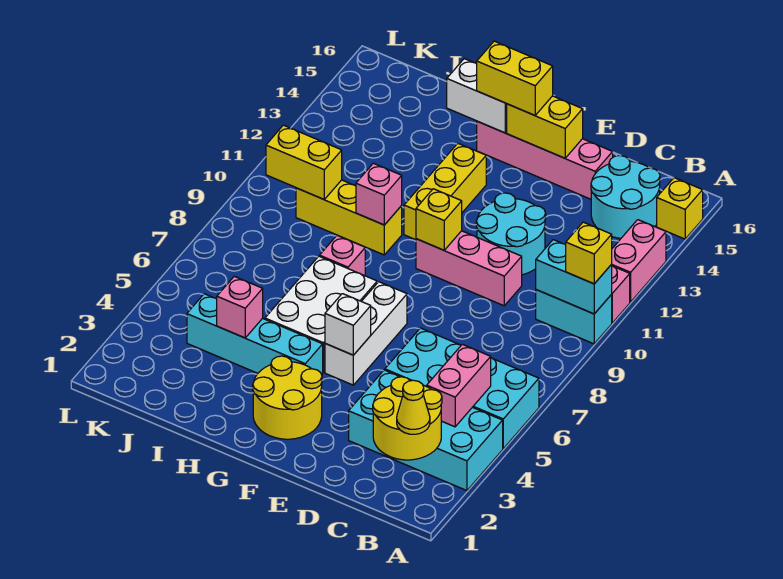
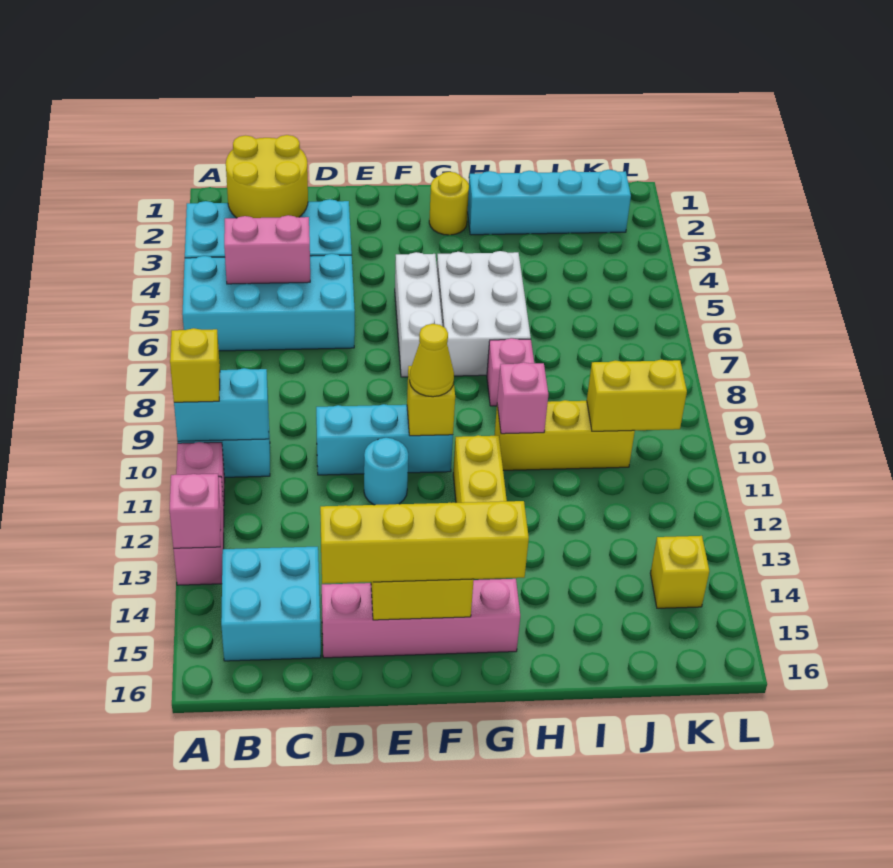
yellow 1x1 brick [657,178,703,239] -> yellow 1x1 brick moved to [650,536,709,608]
yellow 1x1 cone [397,380,430,434] -> yellow 1x1 cone moved to [410,324,454,397]
pink 1x2 brick [427,344,491,427] -> pink 1x2 brick turned to [224,215,310,284]
cyan 2x2 round brick [591,156,660,238] -> cyan 2x2 brick [221,547,321,661]
pink 1x3 brick [416,231,522,306] -> cyan 1x3 brick [316,404,453,475]
cyan 2x2 round brick [476,193,546,275] -> cyan 1x1 round brick [364,438,408,505]
yellow 2x2 round brick [253,356,322,439] -> yellow 1x1 round brick [429,172,469,235]
white 1x1 brick [325,294,371,355] -> none
yellow 1x2 brick [477,41,553,115] -> yellow 1x4 brick [320,501,529,584]
cyan 1x4 brick [187,294,323,375] -> cyan 1x4 brick moved to [468,170,631,235]
white 1x2 brick [447,59,507,133] -> none
pink 1x1 brick [217,276,263,338] -> pink 1x1 brick moved to [170,474,221,548]

